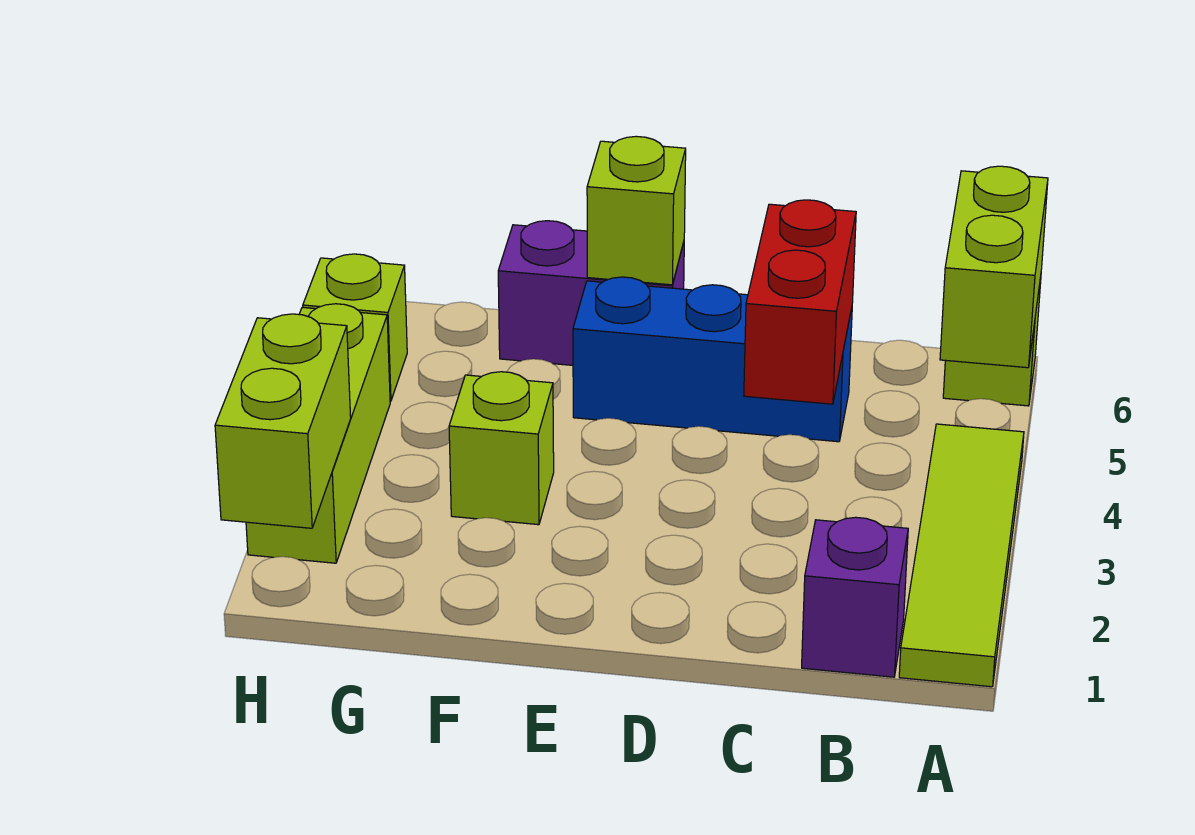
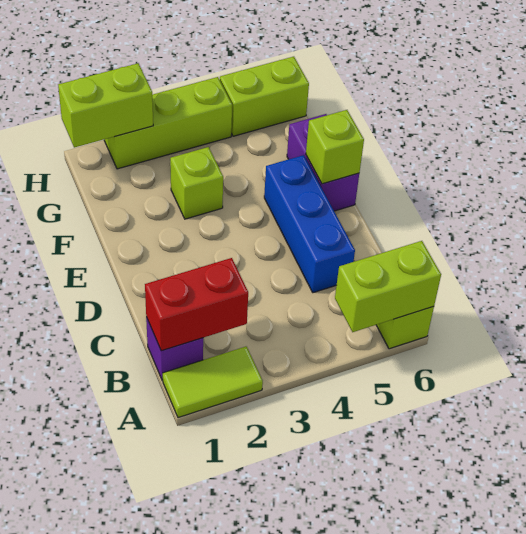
lime 1x4 tile [899,424,1024,687] -> lime 1x2 tile [163,347,263,418]
red 1x2 brick [744,200,856,404] -> red 1x2 brick moved to [145,258,248,351]
lime 1x1 brick [303,254,407,401] -> lime 1x2 brick [220,57,309,136]

